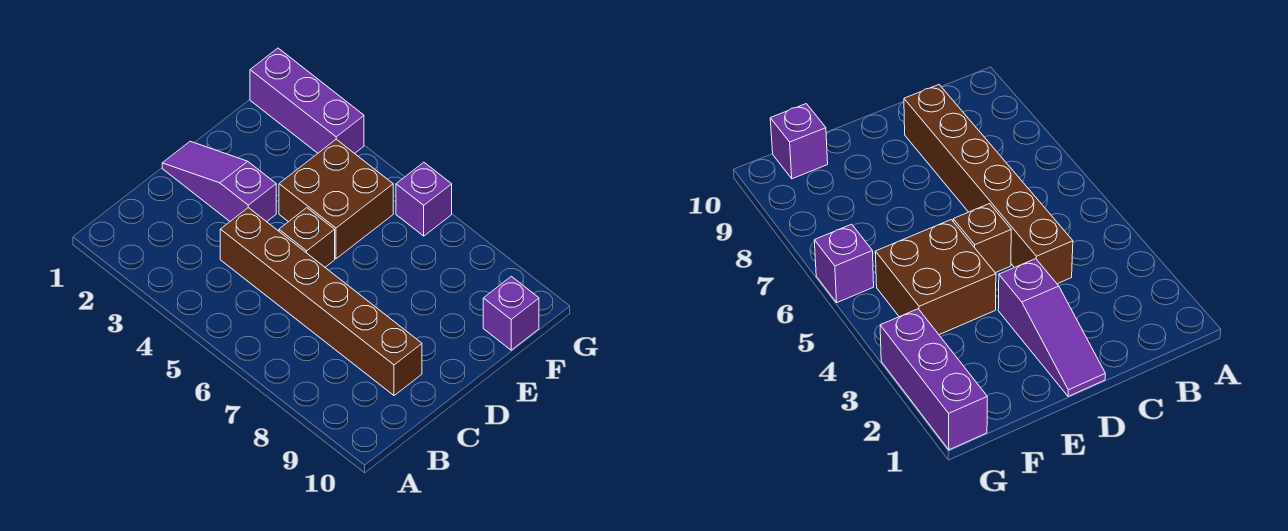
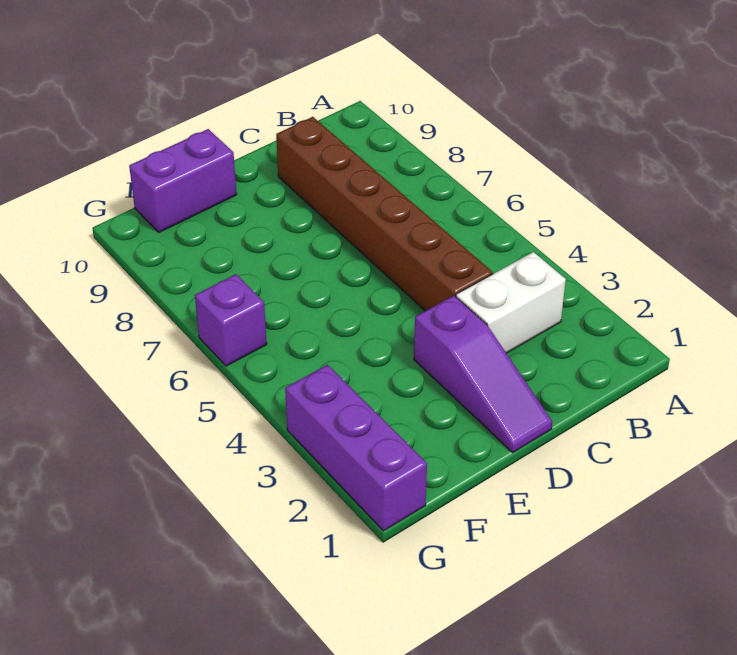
none -> white 1x2 brick [456,252,566,353]
brown 1x1 brick [279,208,335,267] -> none
brown 2x2 brick [279,139,393,259] -> none
purple 1x1 brick [483,276,539,350] -> purple 1x2 brick [129,129,237,232]

